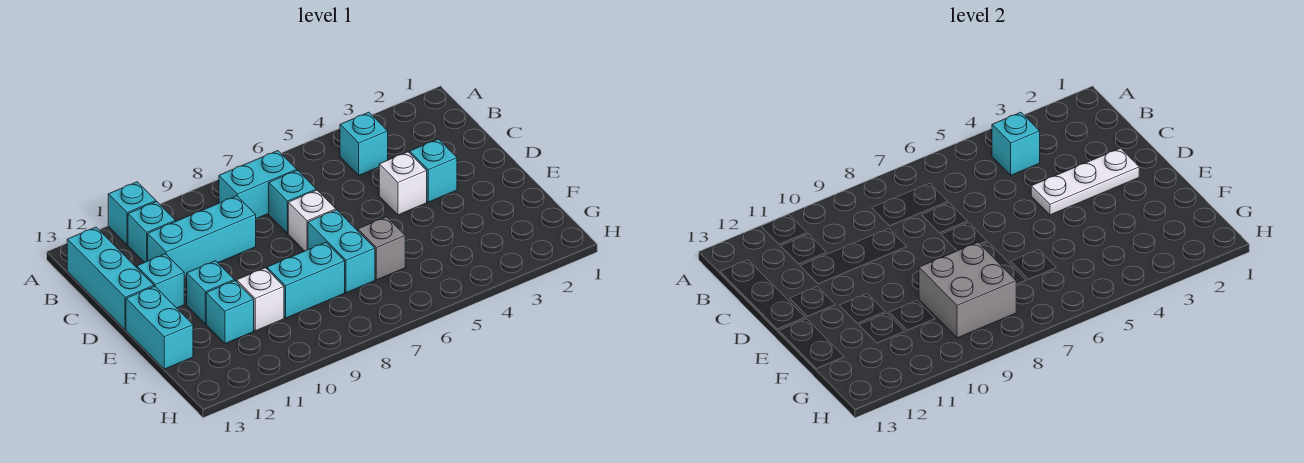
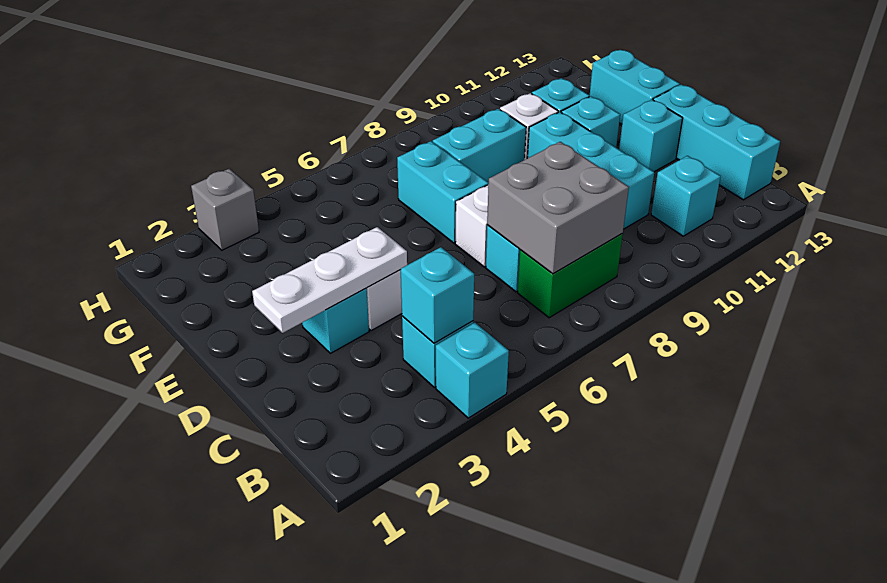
cyan 1x1 brick [108,182,156,245] -> cyan 1x1 brick moved to [436,323,509,418]
cyan 1x2 brick [219,151,297,219] -> green 1x2 brick [518,234,623,318]
cyan 1x3 brick [148,196,256,277] -> cyan 1x3 brick turned to [527,112,654,229]
grey 1x1 brick [358,217,405,280] -> grey 1x1 brick moved to [191,169,259,250]
grey 2x2 brick [919,242,1017,338] -> grey 2x2 brick moved to [487,142,629,274]

